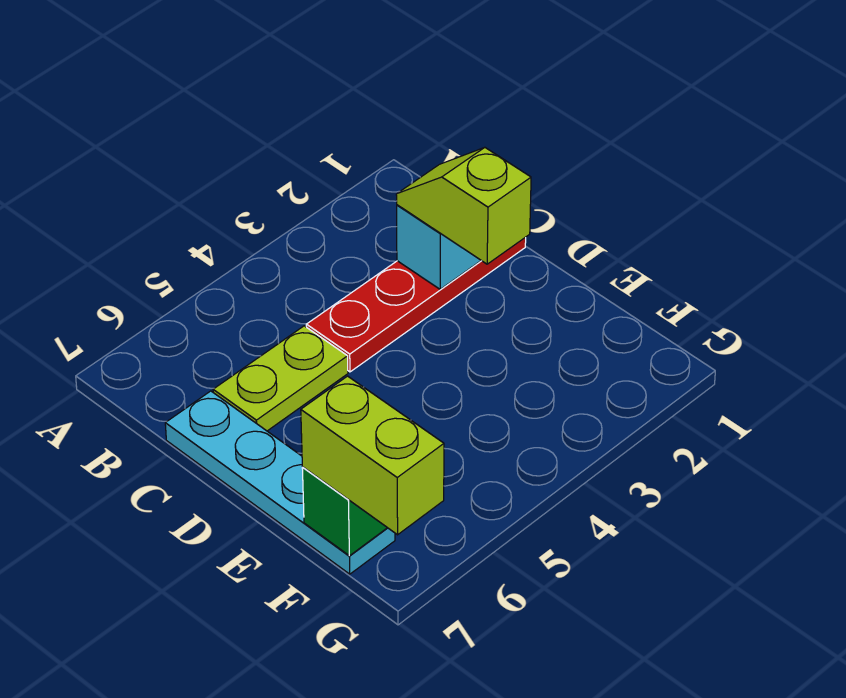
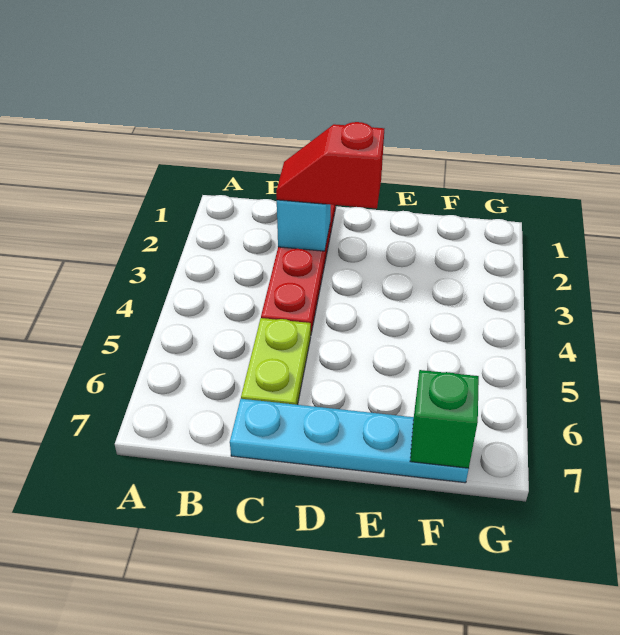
lime 1x2 slope [396,148,531,264] -> red 1x2 slope [276,122,384,209]
lime 1x2 brick [301,376,444,535] -> none

